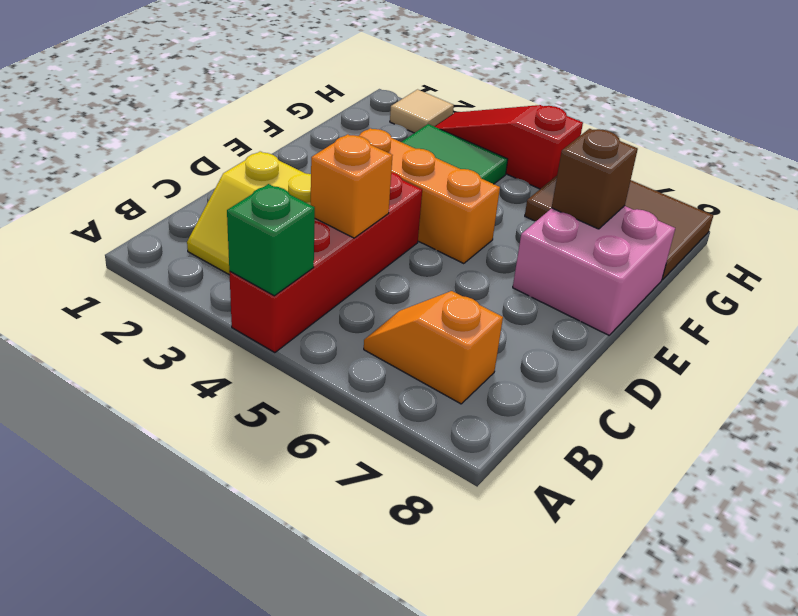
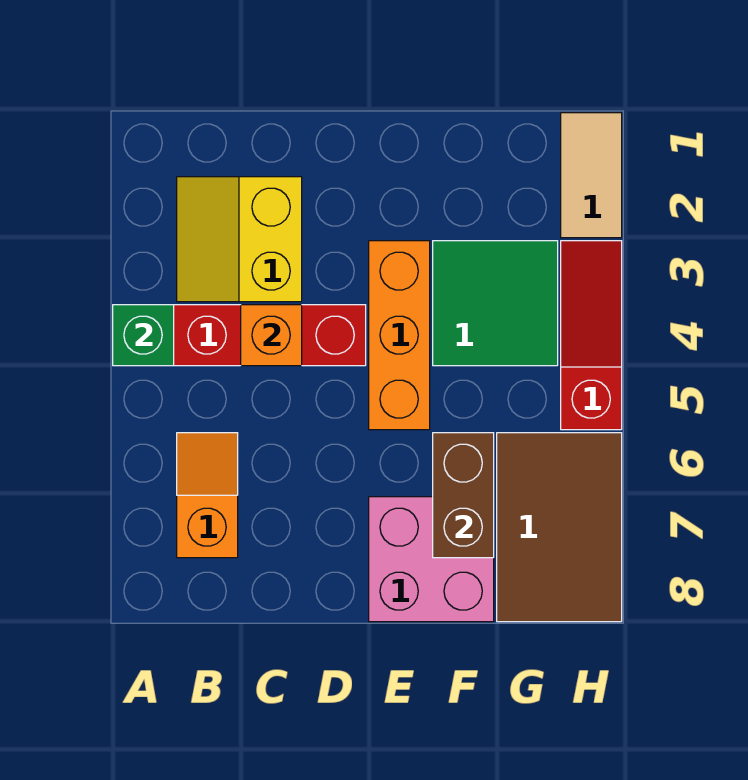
brown 1x1 brick [552,129,638,229] -> brown 1x2 brick [433,433,494,558]
tan 1x1 tile [390,89,454,133] -> tan 1x2 tile [561,113,622,238]

